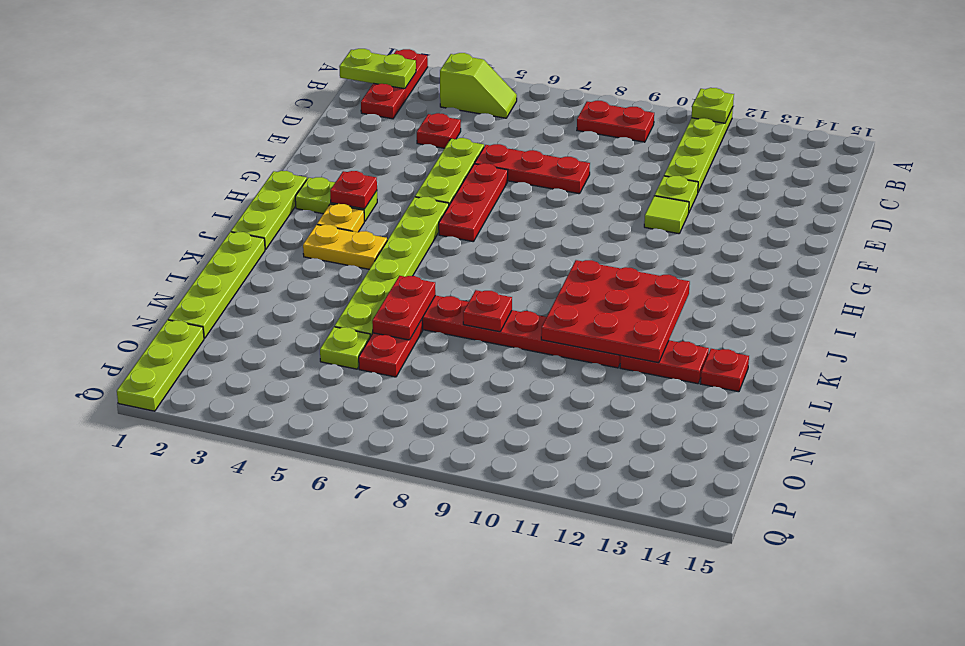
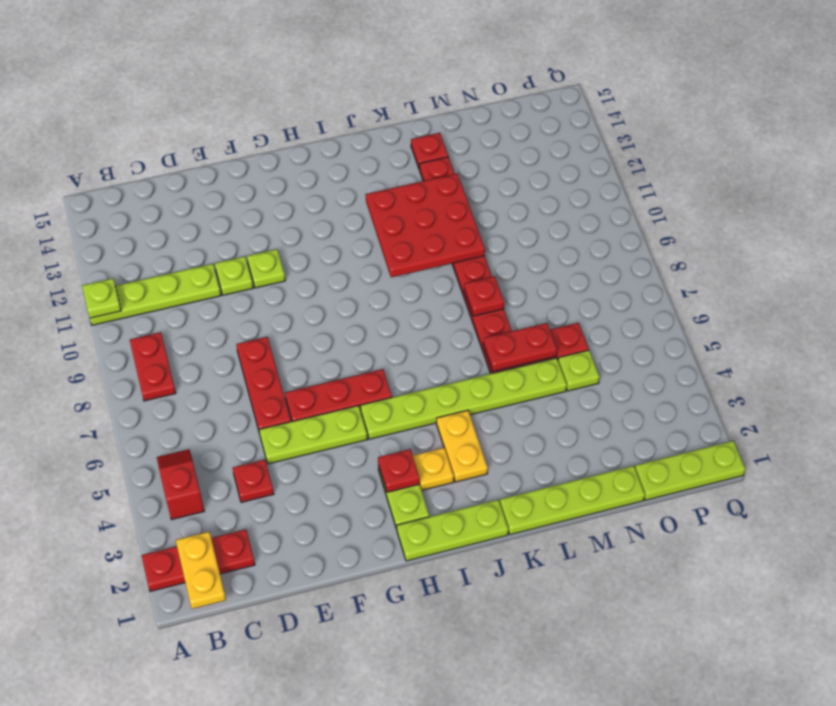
lime 1x2 plate [339,49,416,89] -> yellow 1x2 plate [176,532,226,609]
lime 1x2 slope [440,53,517,118] -> red 1x2 slope [157,449,204,520]
lime 1x1 tile [644,196,689,234] -> lime 1x1 plate [247,249,285,288]

